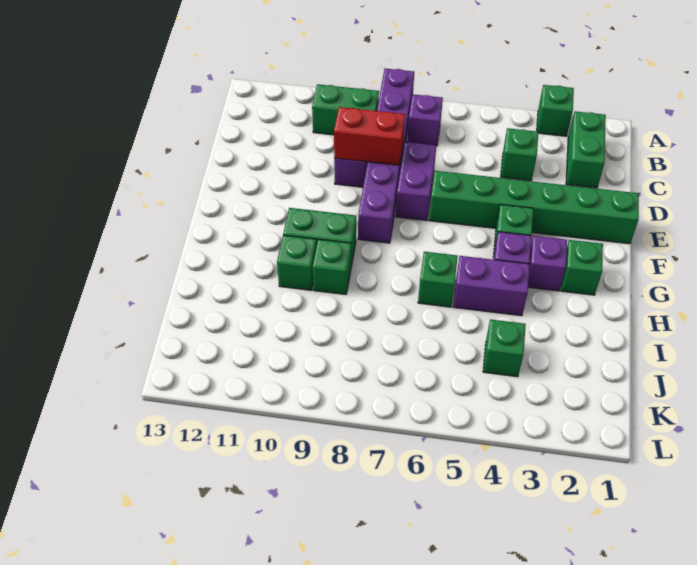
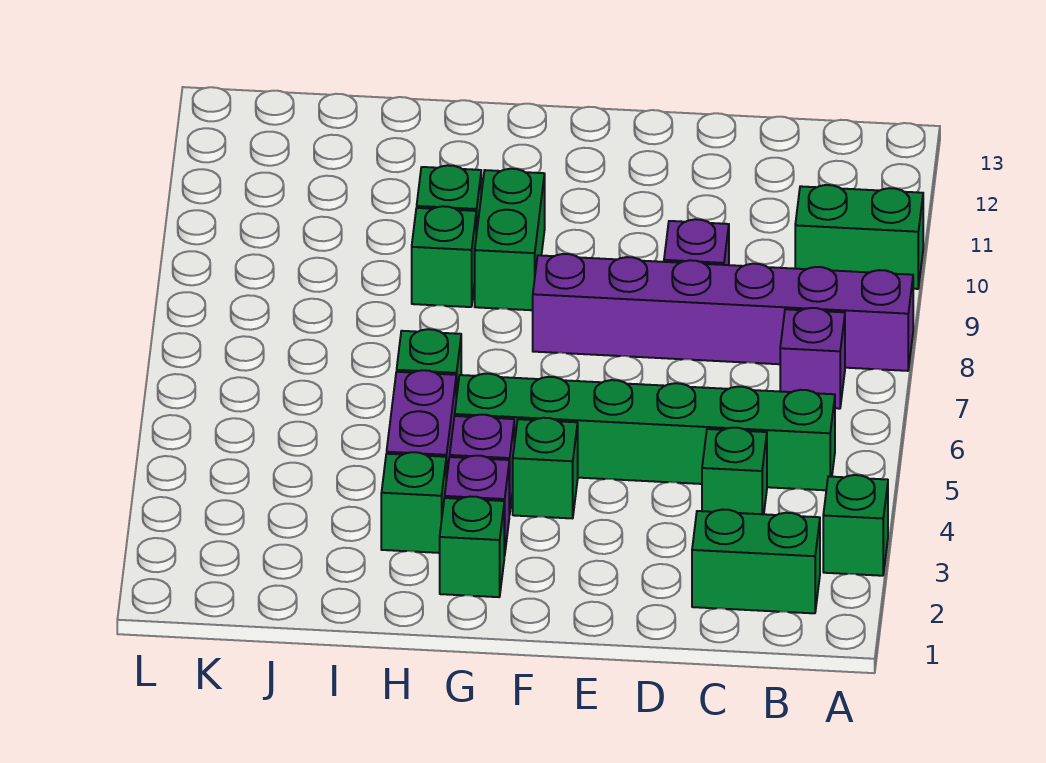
green 1x2 brick [312,84,379,135] -> green 1x2 brick turned to [795,185,923,289]
purple 1x2 brick [396,142,436,221] -> none
red 1x2 brick [334,107,405,165] -> none
green 1x6 brick [429,171,639,244] -> green 1x6 brick turned to [455,374,835,490]
green 1x1 brick [483,319,526,377] -> green 1x1 brick moved to [381,452,446,553]

